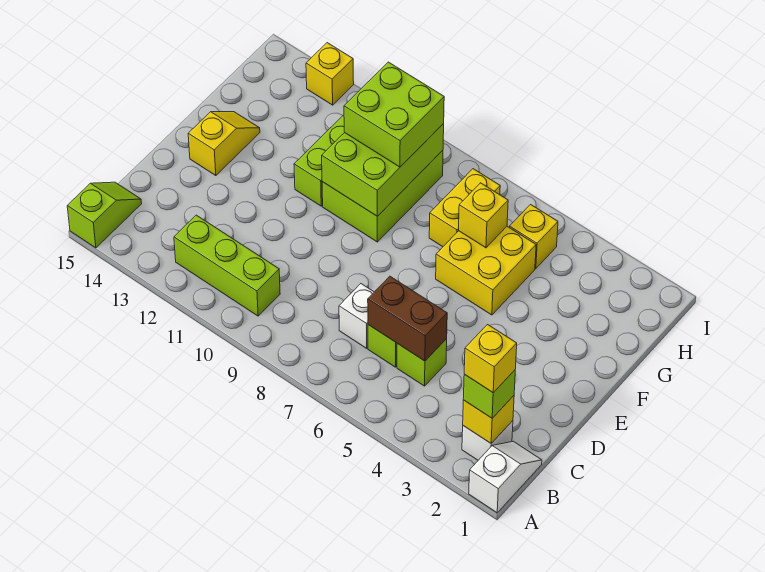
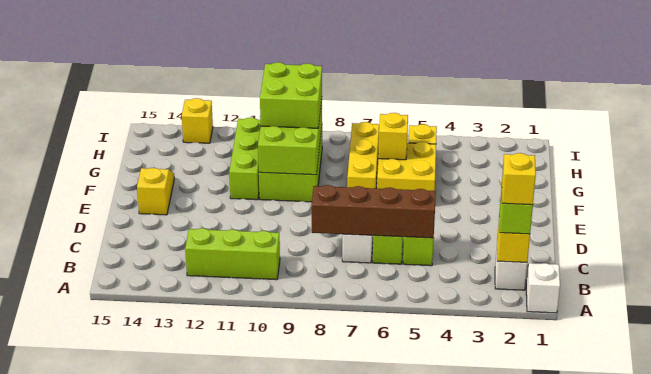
lime 1x2 slope [67,182,142,248] -> none
brown 1x2 brick [368,276,447,361] -> brown 1x4 brick [311,185,436,238]
yellow 1x2 brick [429,169,500,247] -> yellow 1x3 brick [347,122,379,188]

